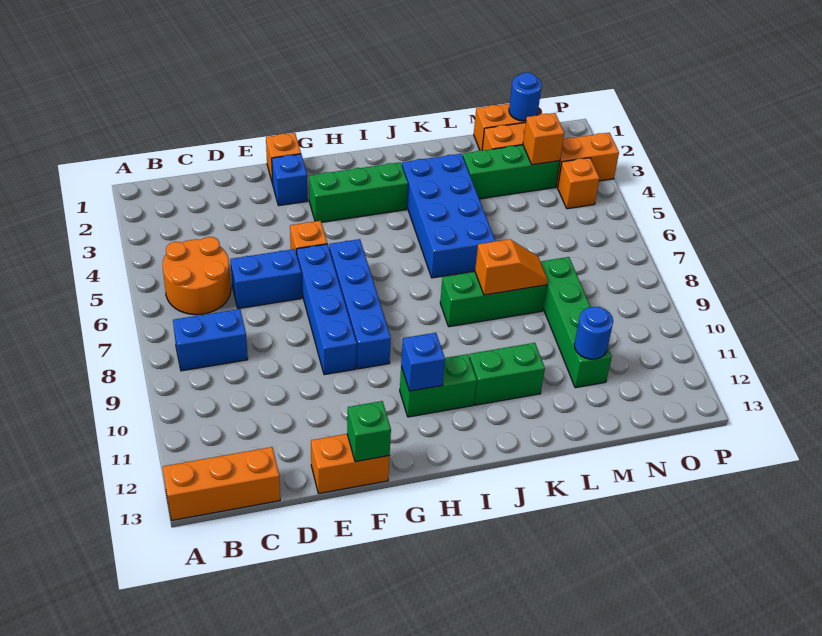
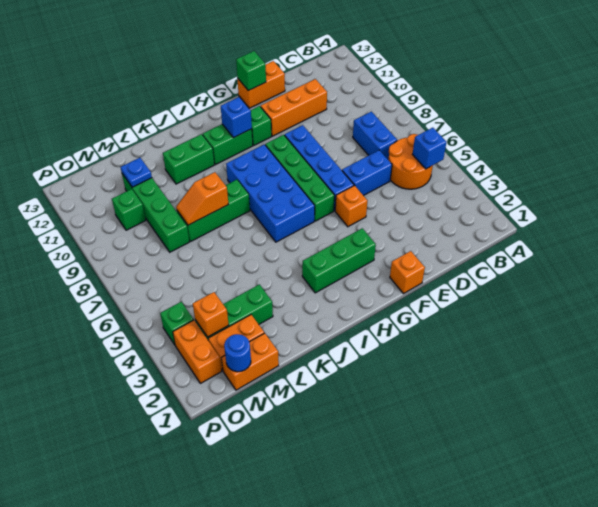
orange 1x3 brick [163,447,280,521] -> orange 1x3 brick moved to [261,79,327,136]
blue 1x2 brick [173,309,248,371] -> blue 1x2 brick turned to [353,112,397,159]
blue 1x1 brick [272,154,308,206] -> blue 1x1 brick moved to [413,128,446,169]
blue 1x4 brick [329,239,391,369] -> green 1x4 brick [265,135,334,221]
none -> green 1x1 brick [251,106,272,145]
blue 2x4 brick [402,154,495,278] -> blue 2x4 brick moved to [226,144,315,242]
blue 1x1 round brick [574,307,613,359] -> blue 1x1 plate [121,158,152,187]
none -> green 1x1 brick [112,189,146,230]
orange 1x2 brick [556,133,619,187] -> orange 1x2 brick turned to [173,320,222,383]
orange 1x1 brick [558,158,600,209] -> green 1x1 brick [160,302,194,345]

